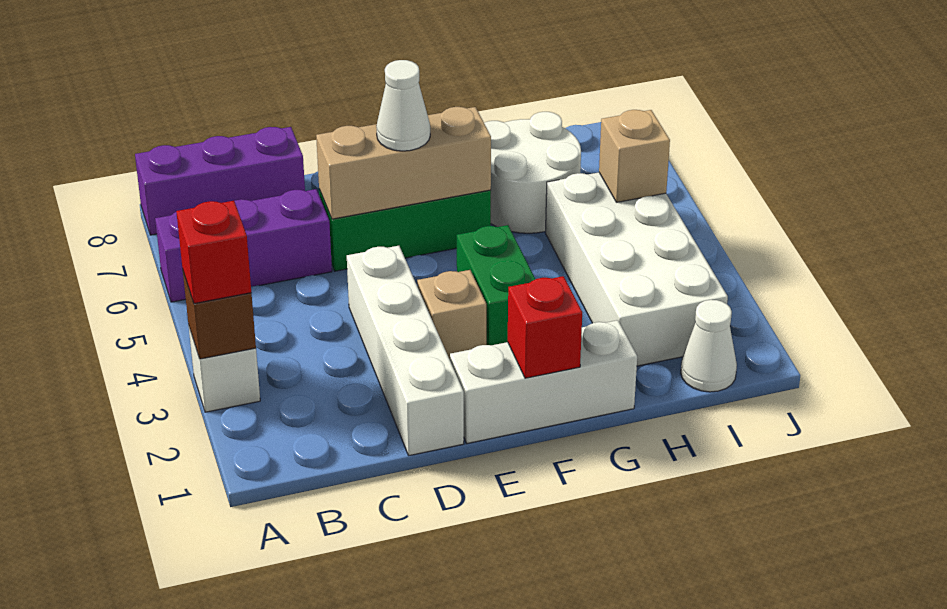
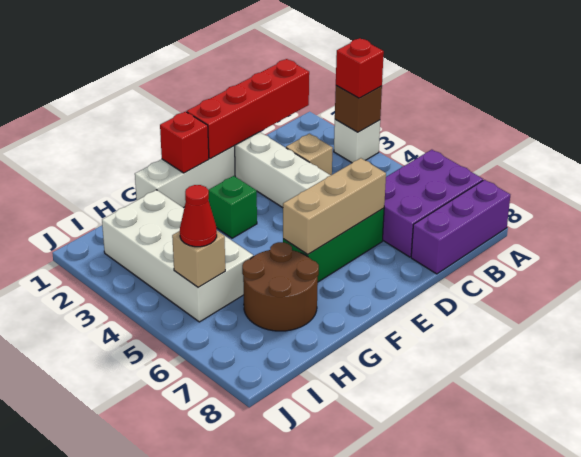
purple 1x3 brick [155,189,332,302] -> purple 2x3 brick [383,150,483,257]
none -> red 1x4 brick [187,59,309,159]
tan 1x1 brick [417,270,486,359] -> tan 1x1 brick moved to [286,134,333,175]
white 1x1 cone [376,60,430,151] -> none
green 1x2 brick [457,225,535,345] -> green 1x1 brick [208,176,257,238]
white 2x2 round brick [484,112,581,233] -> brown 2x2 round brick [242,242,319,331]
white 1x1 cone [681,300,737,392] -> none
none -> red 1x1 cone [180,185,217,247]

